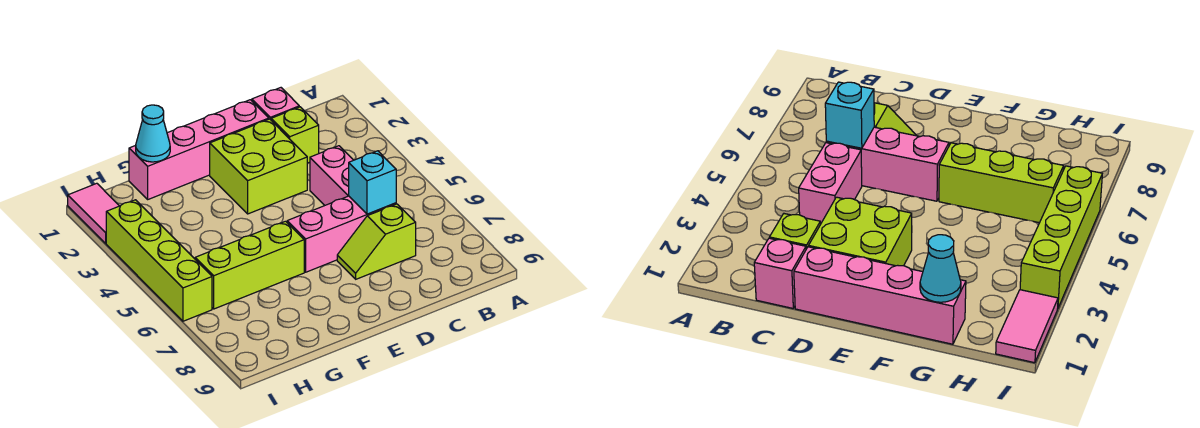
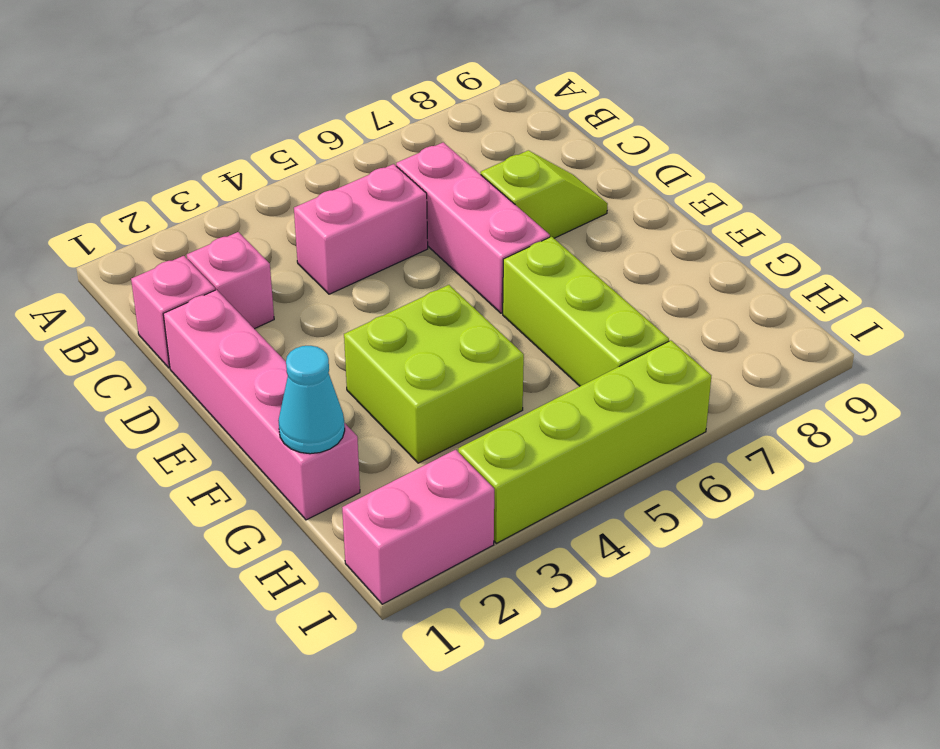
lime 1x1 brick [271,107,319,163] -> pink 1x1 brick [187,232,274,329]
cyan 1x1 brick [349,151,396,214] -> none
lime 1x2 slope [337,204,416,279] -> lime 1x2 slope turned to [481,150,608,238]
lime 2x2 brick [210,119,307,214] -> lime 2x2 brick moved to [344,285,524,463]
pink 1x2 tile [68,183,119,243] -> pink 1x2 brick [342,450,494,604]

